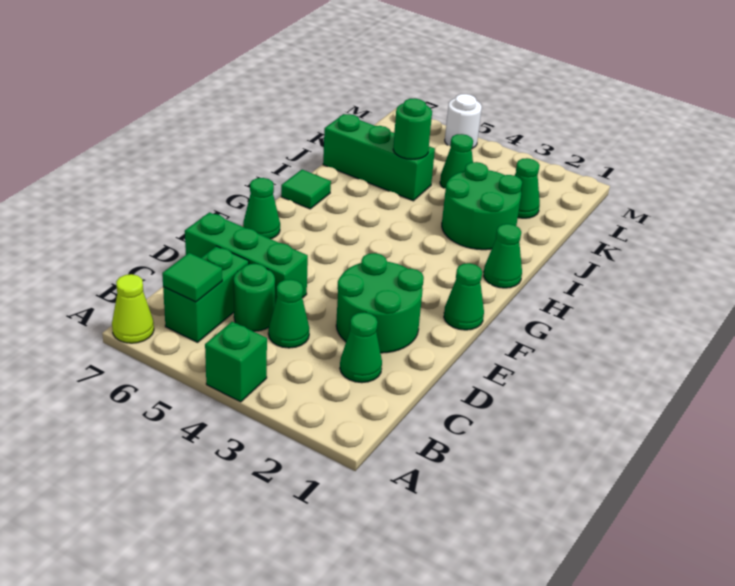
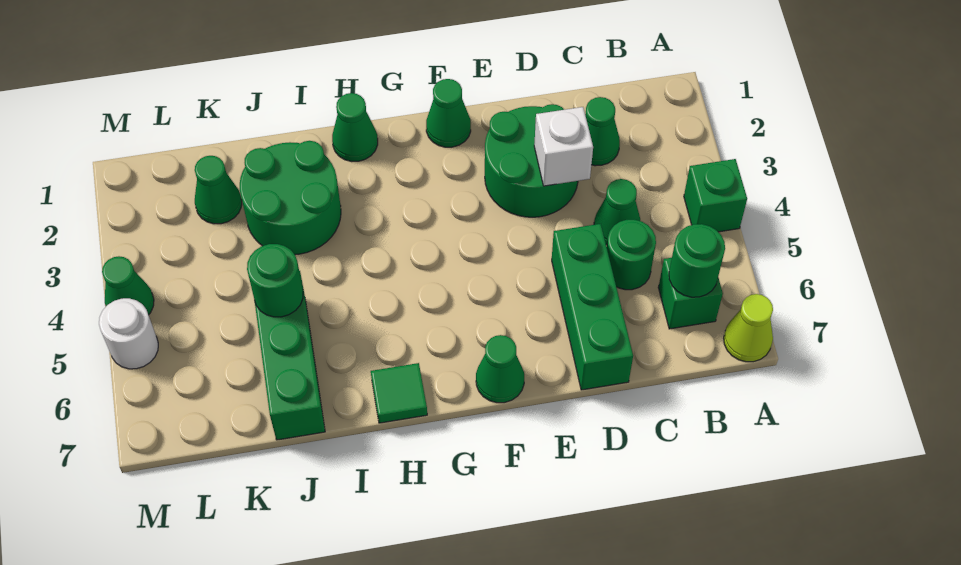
green 1x2 brick [163,246,249,342] -> green 1x1 brick [658,258,723,329]
green 1x1 tile [162,253,222,302] -> green 1x1 round brick [669,224,725,297]
none -> white 1x1 brick [534,107,593,186]
green 1x1 cone [440,134,473,189] -> green 1x1 cone moved to [102,256,154,315]

